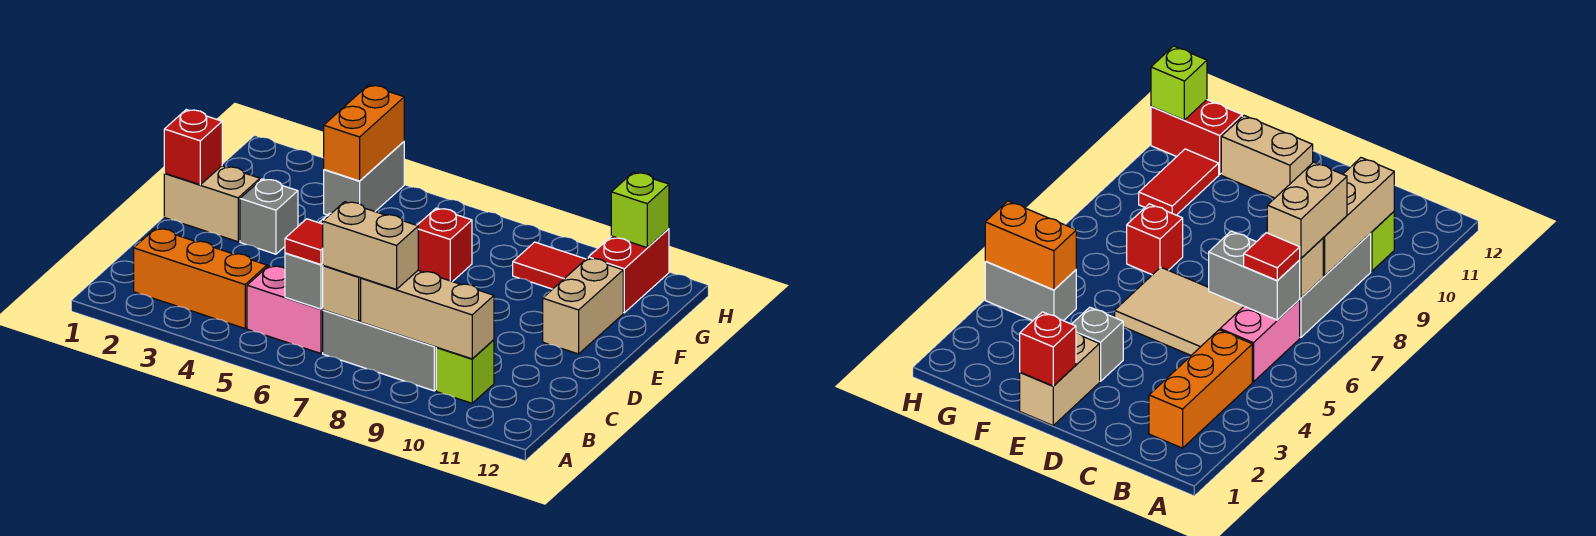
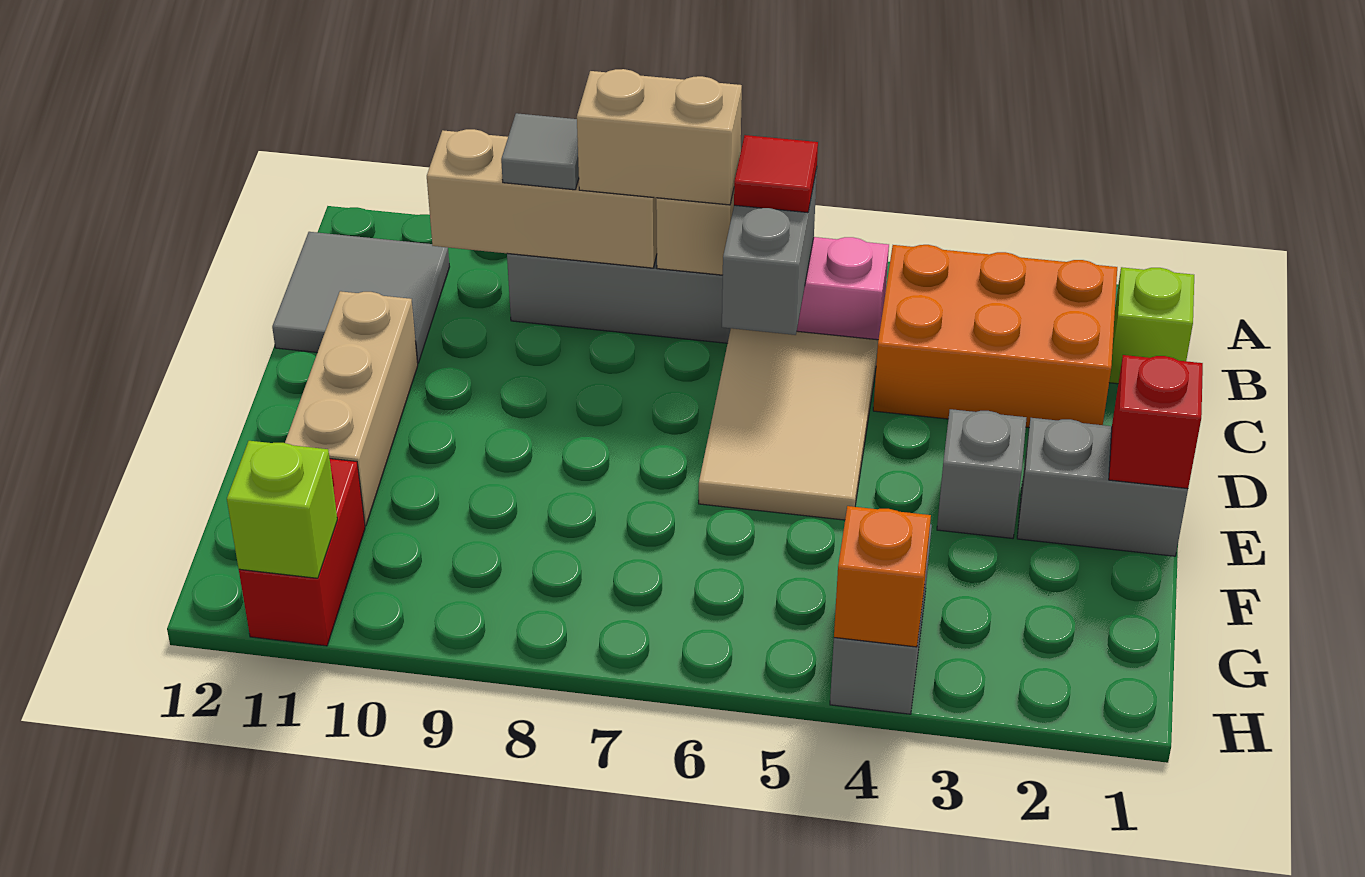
orange 1x3 brick [134,228,267,328] -> orange 2x3 brick [873,245,1117,427]
none -> grey 1x1 tile [501,113,579,190]
lime 1x1 brick [436,340,494,403] -> lime 1x1 brick moved to [1109,267,1194,384]
none -> grey 2x2 tile [272,232,450,363]
tan 1x2 brick [164,166,260,242] -> grey 1x2 brick [1017,418,1188,556]
tan 1x2 brick [543,258,623,354] -> tan 1x3 brick [285,291,418,526]
red 1x1 brick [417,208,472,282] -> none
orange 1x2 brick [324,85,404,181] -> orange 1x1 brick [834,506,931,647]
red 1x2 tile [513,242,586,289] -> none

